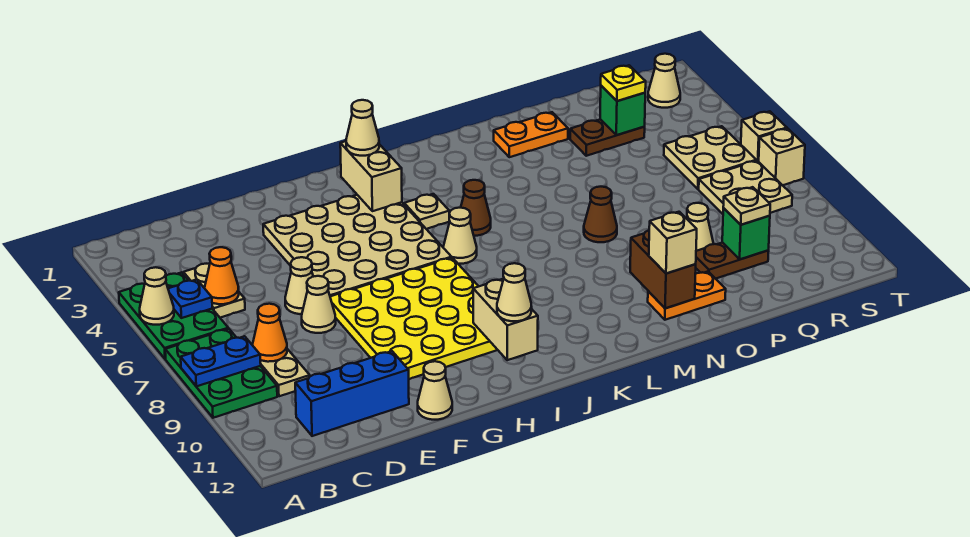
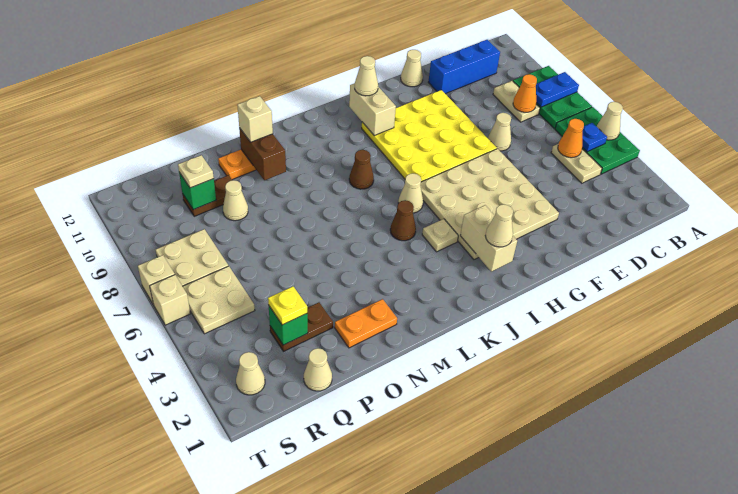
tan 1x1 cone [285,257,313,314] -> tan 1x1 cone moved to [304,348,332,391]
brown 1x1 cone [584,187,617,242] -> brown 1x1 cone moved to [349,150,374,189]

